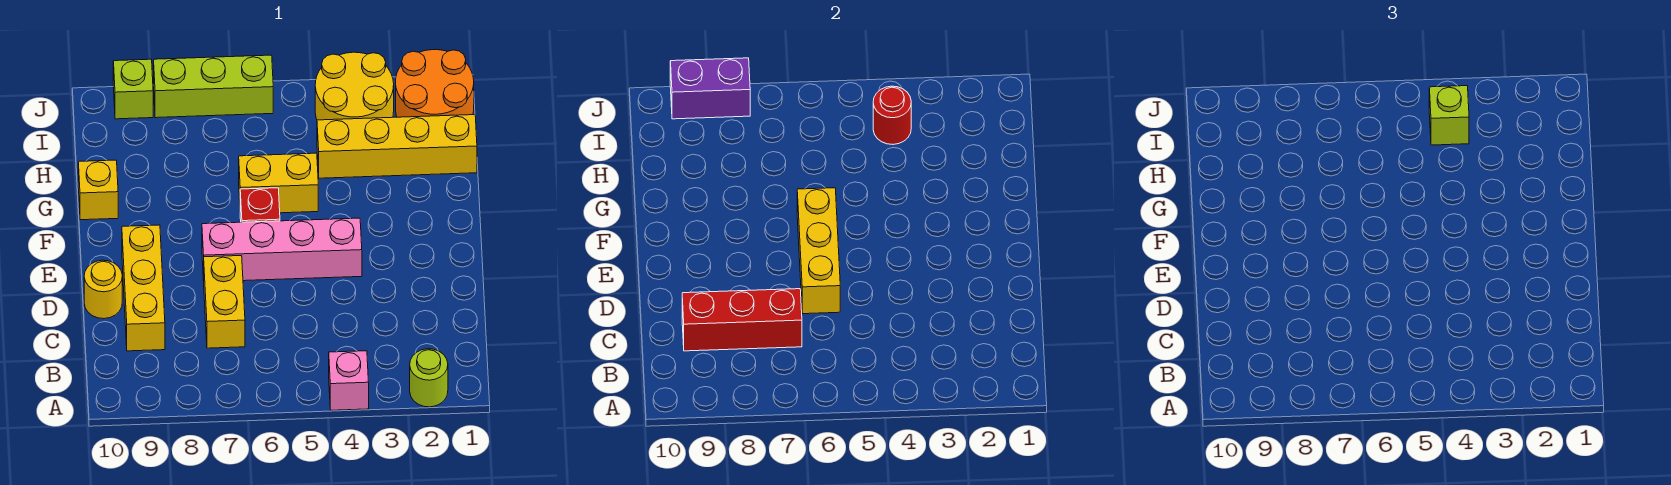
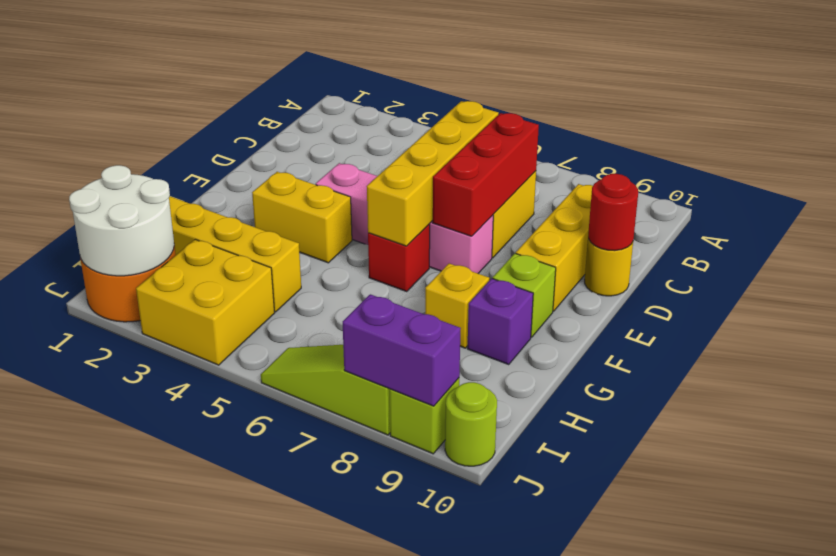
lime 1x1 round brick [410,349,448,407] -> lime 1x1 round brick moved to [445,382,497,466]
pink 1x1 brick [329,351,369,410] -> none
red 1x3 brick [682,289,802,351] -> red 1x3 brick turned to [433,113,539,236]
yellow 1x3 brick [797,188,840,314] -> yellow 1x4 brick [367,101,499,246]
yellow 1x2 brick [239,153,318,213] -> yellow 1x2 brick moved to [252,172,352,263]
none -> purple 1x1 brick [468,279,533,364]
yellow 1x1 brick [78,160,118,220] -> yellow 1x1 brick moved to [425,263,489,348]
none -> white 2x2 round brick [69,165,174,276]
yellow 2x2 round brick [315,52,394,120] -> yellow 2x2 brick [136,239,275,365]
red 1x1 round brick [873,86,911,144] -> red 1x1 round brick moved to [588,174,638,251]
lime 1x1 brick [1429,86,1469,145] -> lime 1x1 brick moved to [493,253,556,337]
lime 1x3 brick [154,55,273,118] -> lime 1x3 slope [261,345,390,435]

